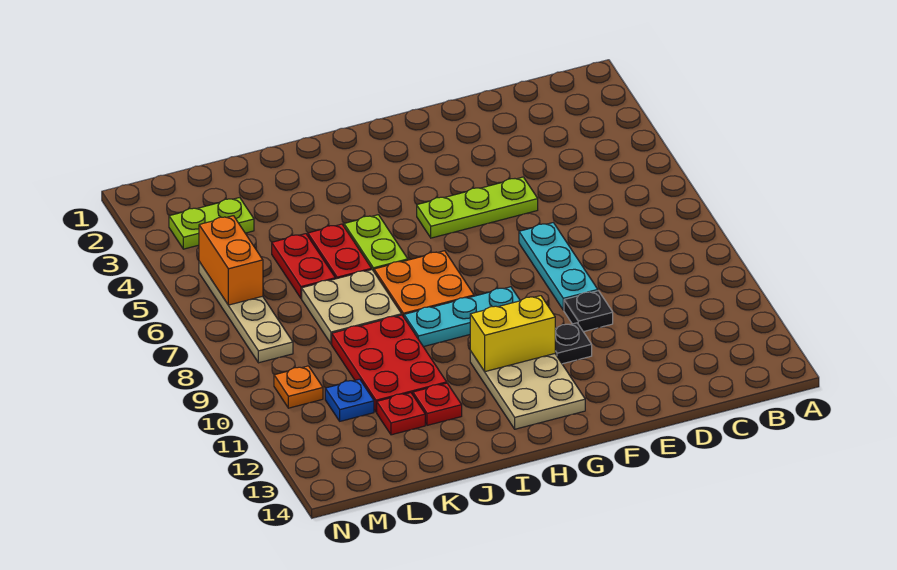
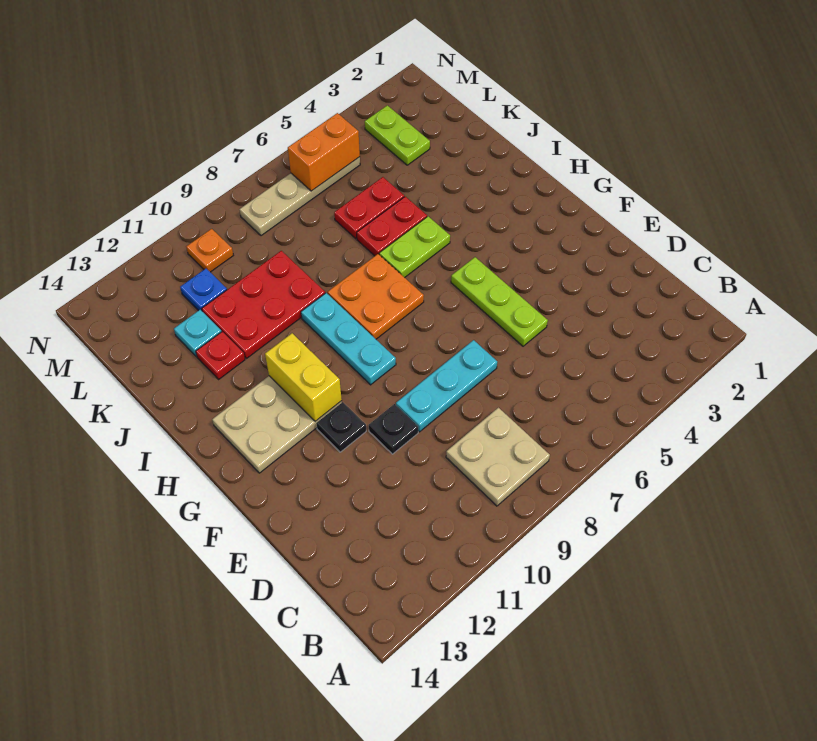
tan 2x2 plate [302,270,402,344] -> tan 2x2 plate moved to [446,408,550,506]
red 1x1 plate [377,393,425,435] -> cyan 1x1 plate [174,310,222,357]

